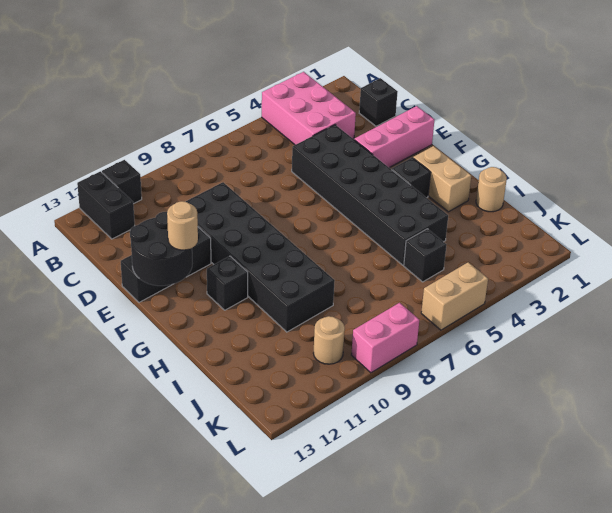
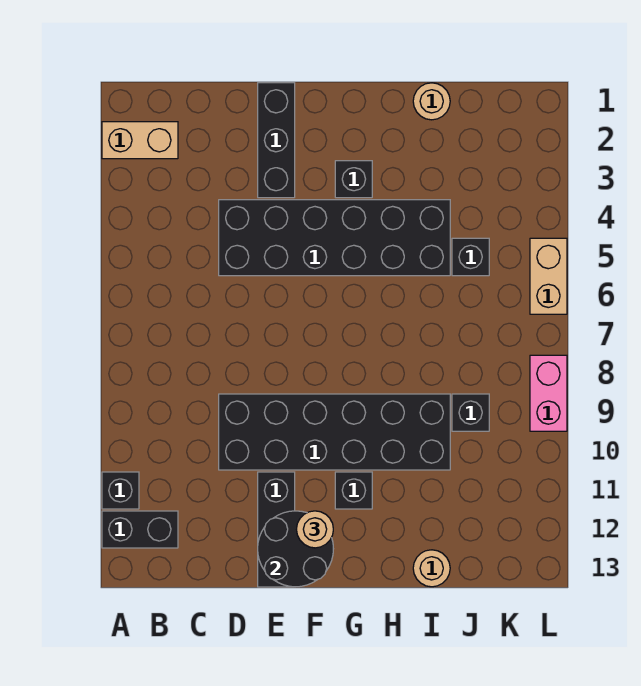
pink 2x3 brick [262,72,356,145] -> none
black 1x1 brick [359,78,398,126] -> black 1x1 brick moved to [452,394,489,431]
pink 1x3 brick [354,106,434,168] -> black 1x3 brick [258,83,295,198]
tan 1x2 brick [413,146,471,212] -> tan 1x2 brick moved to [102,122,178,159]
tan 1x1 round brick [313,316,345,364] -> tan 1x1 round brick moved to [413,550,450,587]

